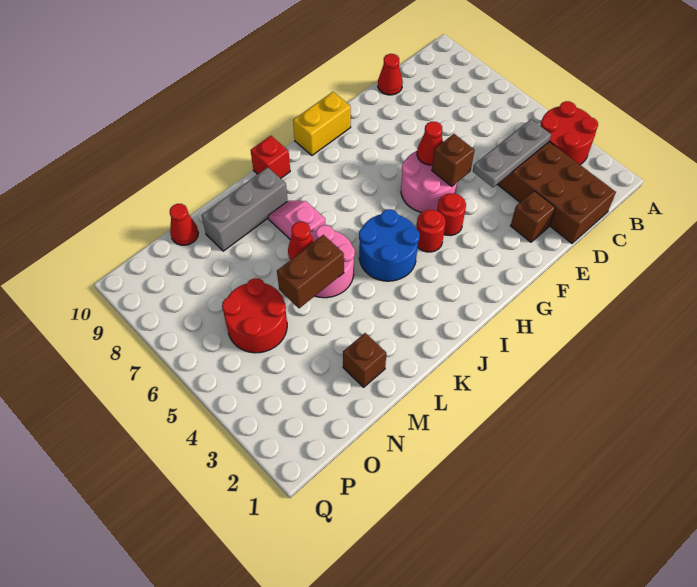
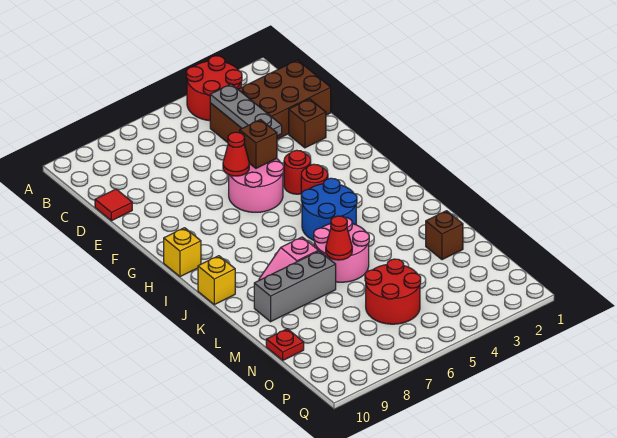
red 1x1 cone [378,54,403,95] -> red 1x1 tile [95,189,132,221]
yellow 1x2 brick [293,92,351,155] -> yellow 1x1 brick [164,228,201,277]
red 1x1 brick [251,136,290,178] -> yellow 1x1 brick [198,256,235,305]
grey 1x3 brick [202,167,288,251] -> grey 1x3 brick turned to [254,251,336,322]
brown 1x2 brick [277,235,344,308] -> none
red 1x1 cone [170,204,198,245] -> red 1x1 plate [266,329,304,360]

